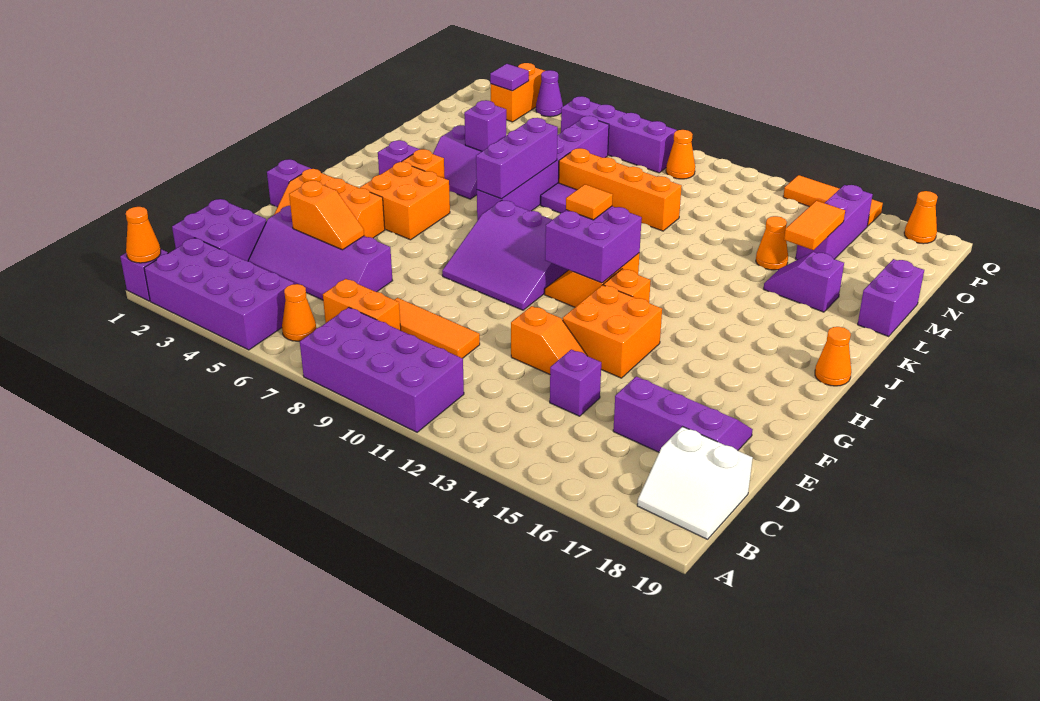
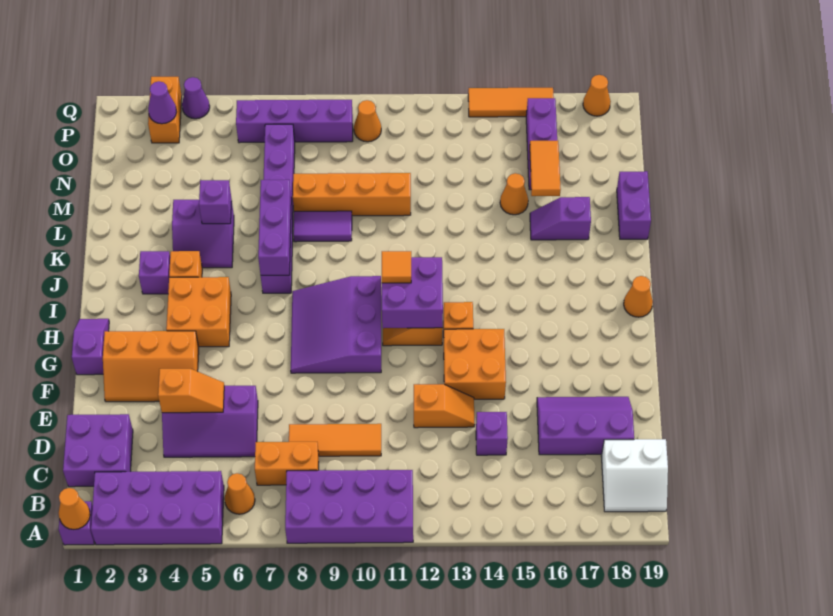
purple 2x4 slope [248,206,393,300] -> purple 2x3 slope [162,385,258,457]
purple 3x3 slope [442,201,568,310] -> purple 3x3 slope turned to [291,276,381,373]
purple 1x1 tile [490,64,529,91] -> purple 1x1 cone [148,81,177,124]

